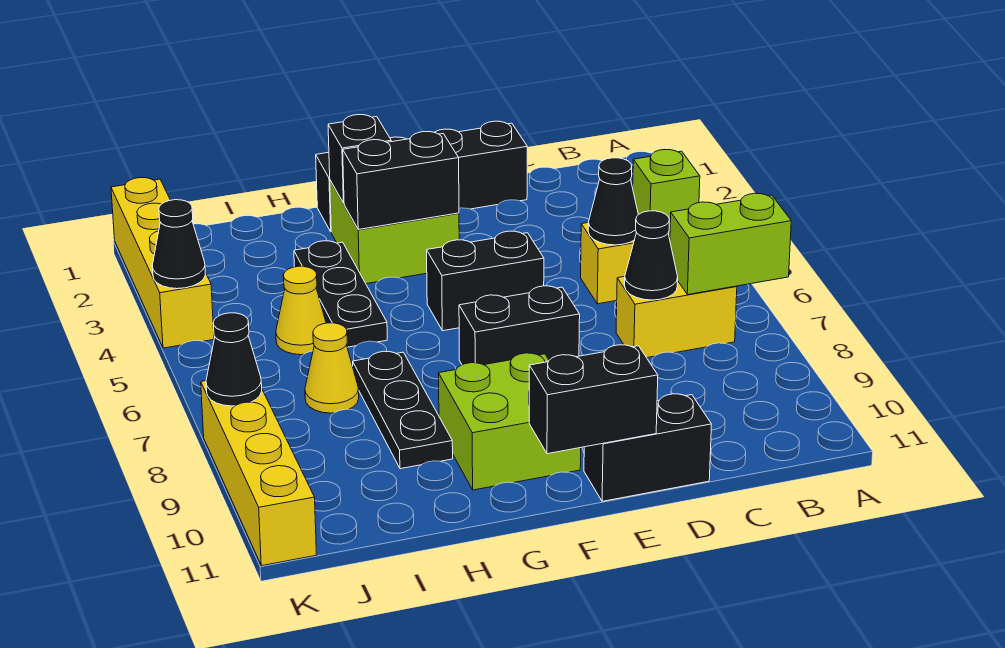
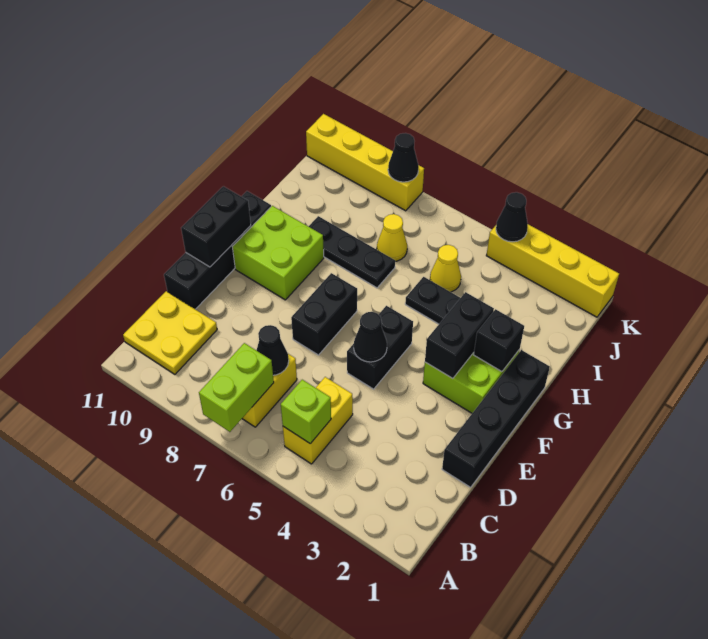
none -> yellow 2x2 plate [123,291,217,374]
black 1x1 cone [588,158,638,245] -> black 1x1 cone moved to [354,312,387,362]
black 1x2 brick [584,394,712,501] -> black 1x4 brick [164,191,271,309]

